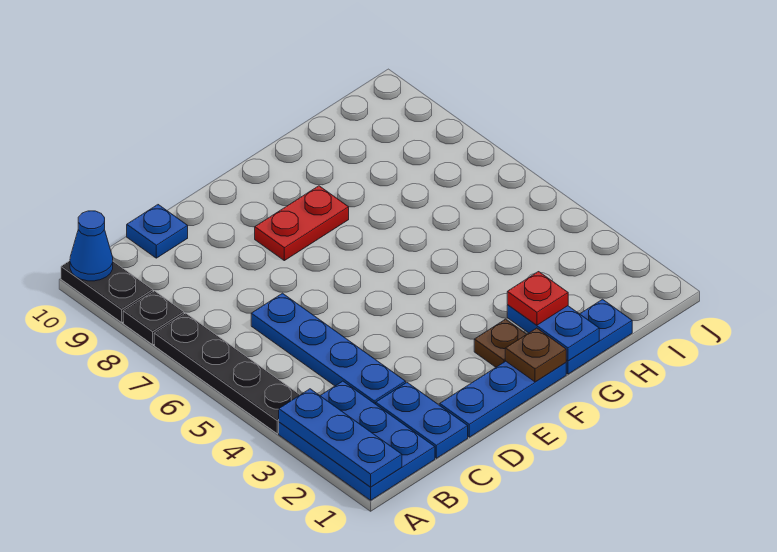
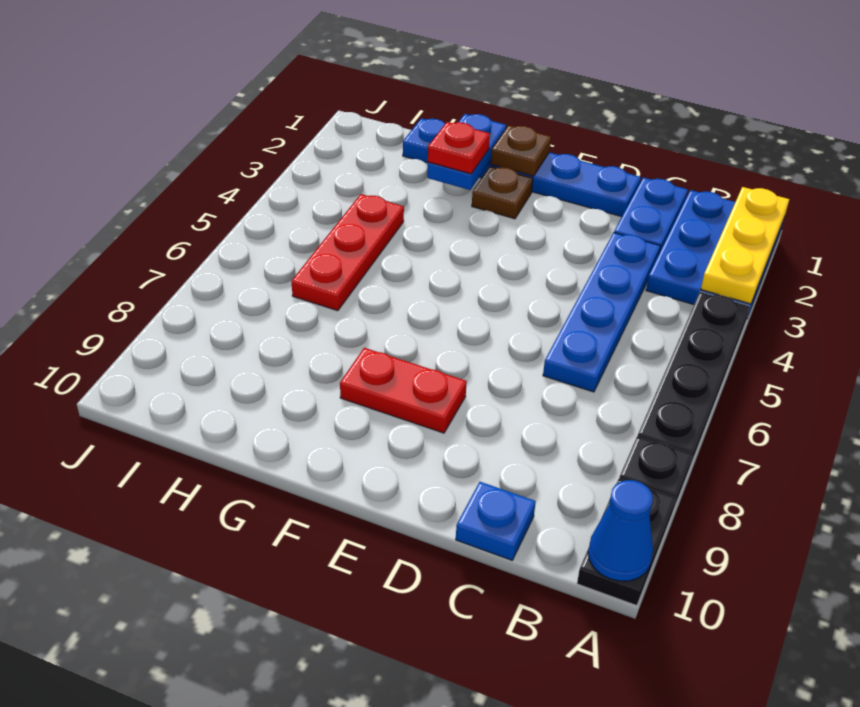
blue 1x3 plate [279,389,402,487] -> yellow 1x3 plate [701,187,789,304]
none -> red 1x3 plate [291,194,404,311]

